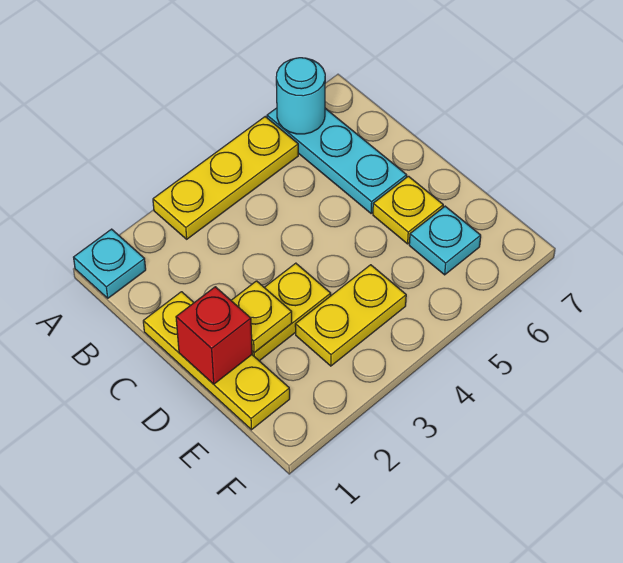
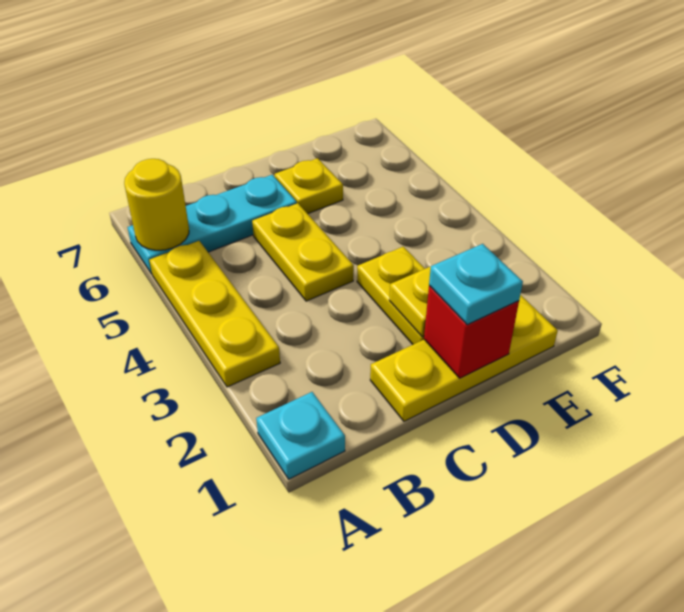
cyan 1x1 round brick [276,58,325,134] -> yellow 1x1 round brick [124,159,189,250]
yellow 1x2 plate [295,265,406,366] -> yellow 1x2 plate moved to [252,203,354,301]
cyan 1x1 plate [409,206,481,275] -> cyan 1x1 plate moved to [429,244,523,325]

